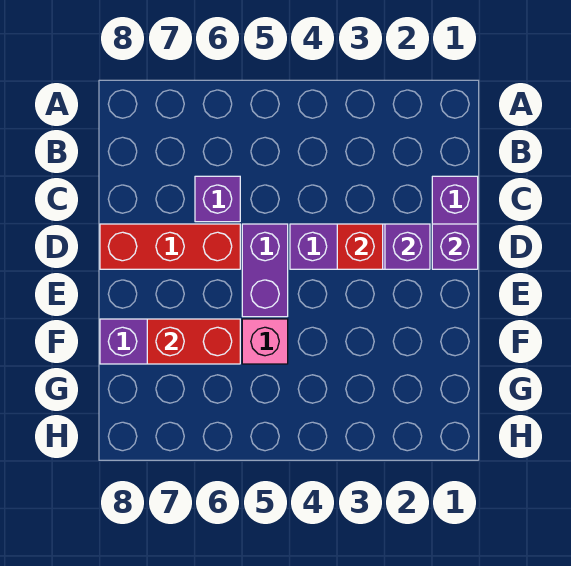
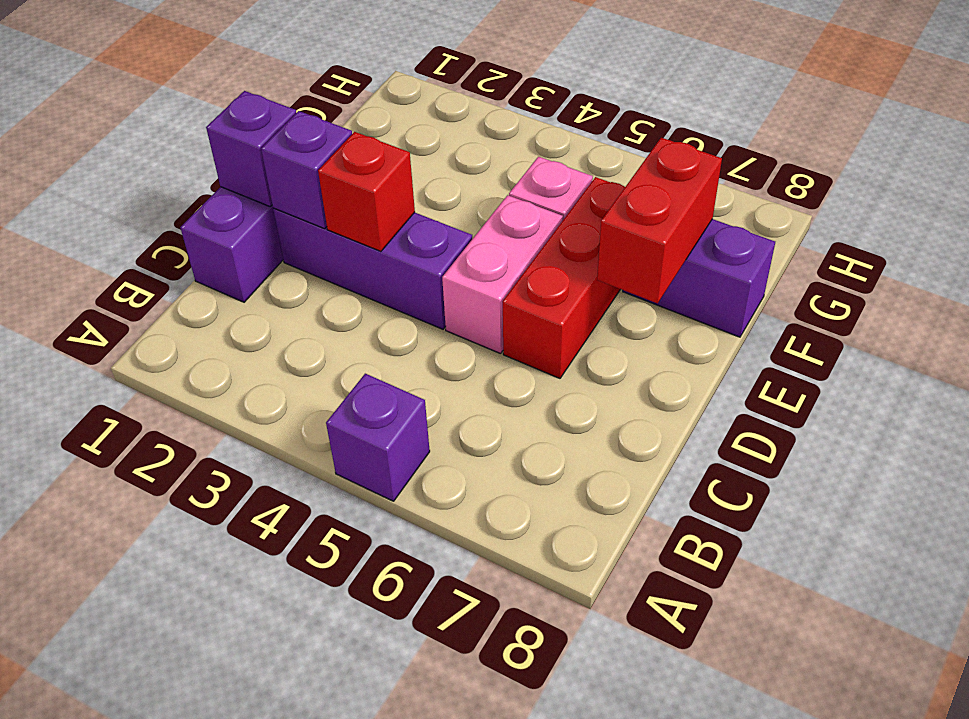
purple 1x1 brick [195,176,240,222] -> purple 1x1 brick moved to [326,374,430,501]
purple 1x2 brick [242,224,288,317] -> pink 1x2 brick [442,195,563,354]
red 1x3 brick [100,224,240,269] -> red 1x3 brick turned to [503,177,625,378]
red 1x2 brick [147,319,240,364] -> red 1x2 brick turned to [597,138,722,303]

